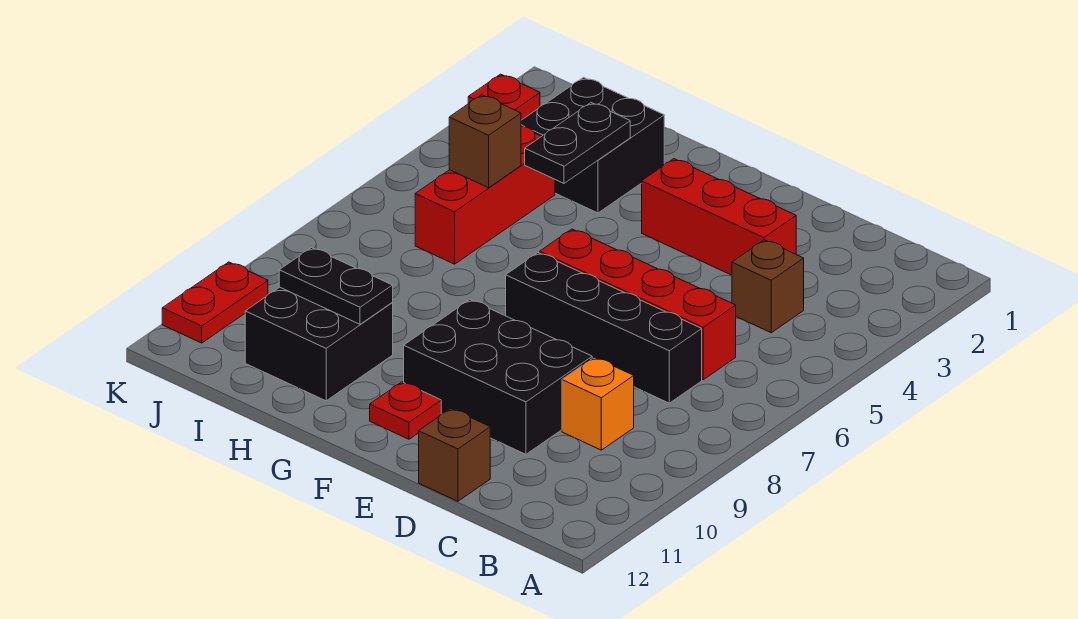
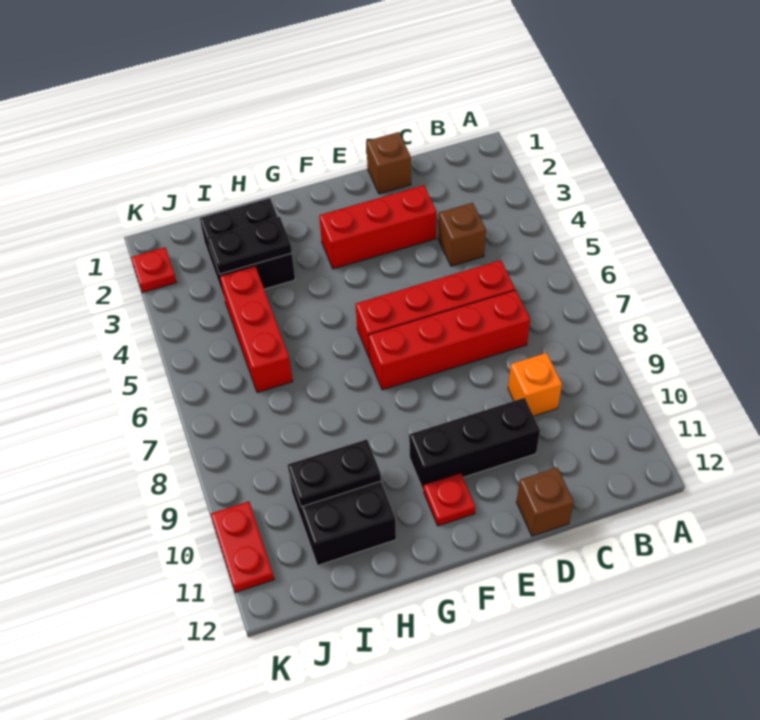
black 1x4 brick [506,253,702,403] -> red 1x4 brick [369,290,530,390]
black 2x3 brick [404,300,592,454] -> black 1x3 brick [409,398,540,490]
black 1x2 plate [525,103,630,183] -> black 1x2 plate turned to [208,217,292,274]
brown 1x1 brick [449,95,521,188] -> brown 1x1 brick moved to [366,132,411,194]

